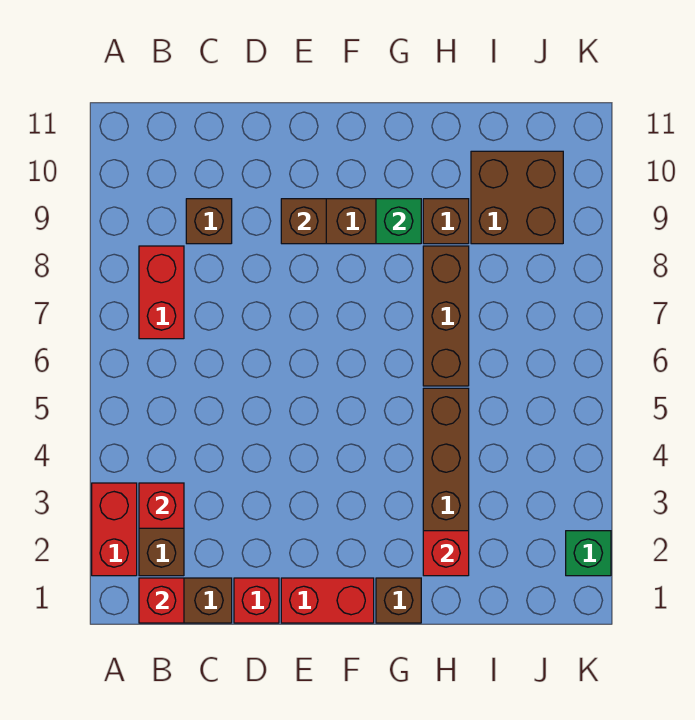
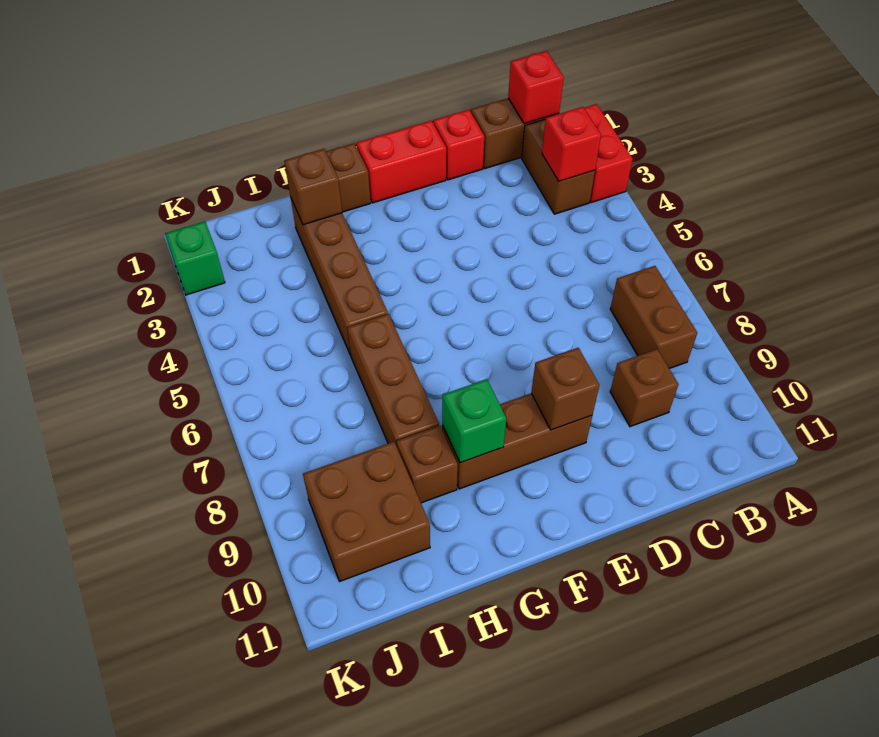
red 1x2 brick [139,246,184,339] -> brown 1x2 brick [610,266,697,369]
red 1x1 brick [423,531,469,576] -> brown 1x1 brick [284,149,342,225]

